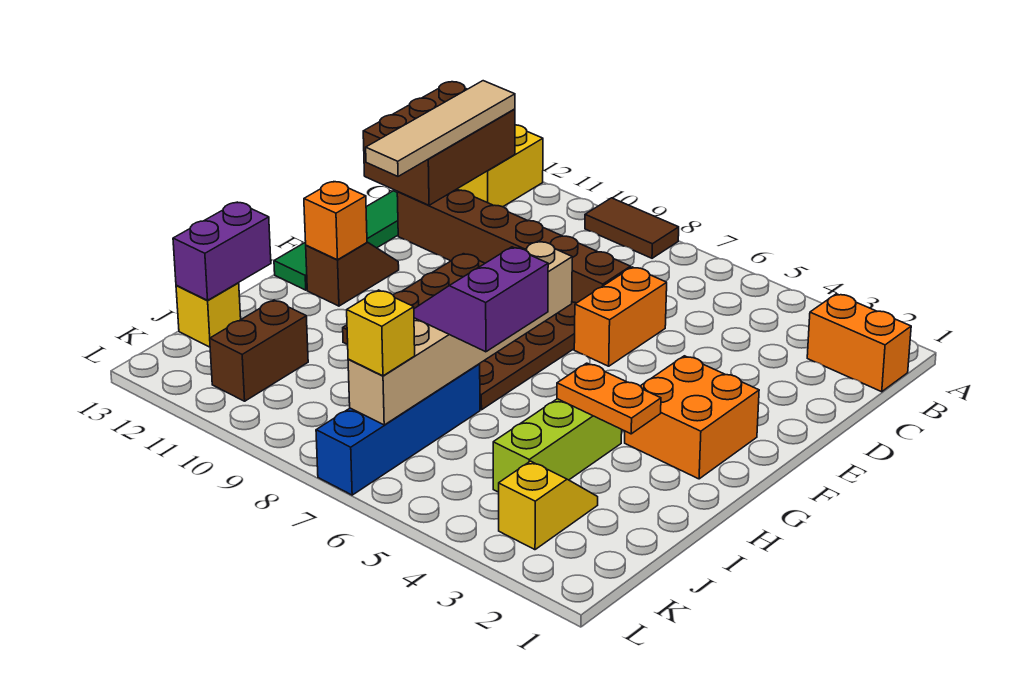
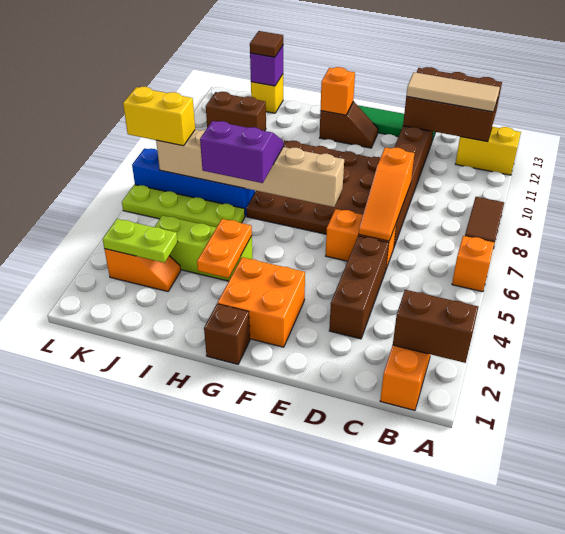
none -> brown 1x2 brick [393,290,478,363]
none -> orange 1x1 brick [452,236,494,292]
tan 1x4 tile [366,81,515,176] -> tan 1x3 tile [406,72,500,112]
none -> brown 1x3 brick [329,236,389,339]
none -> orange 1x3 slope [359,147,414,241]
none -> brown 1x1 brick [204,304,250,364]
none -> lime 1x4 plate [122,185,245,227]
purple 1x2 brick [173,202,271,300] -> purple 1x1 brick [250,46,283,86]
yellow 1x2 slope [499,461,598,550] -> orange 1x2 slope [104,249,181,292]
none -> lime 1x2 plate [103,219,178,263]
none -> brown 1x1 tile [250,31,283,57]
yellow 1x1 brick [347,290,415,376] -> yellow 1x2 brick [123,87,195,146]

